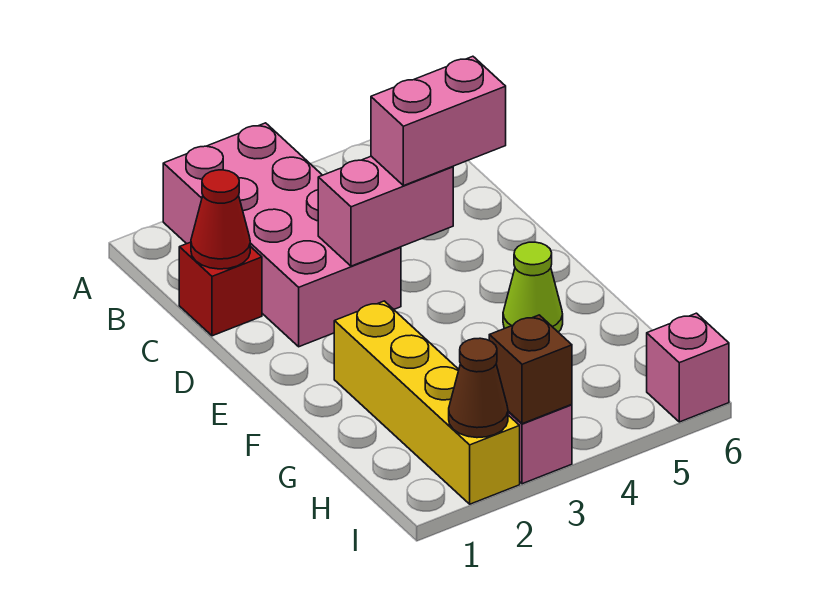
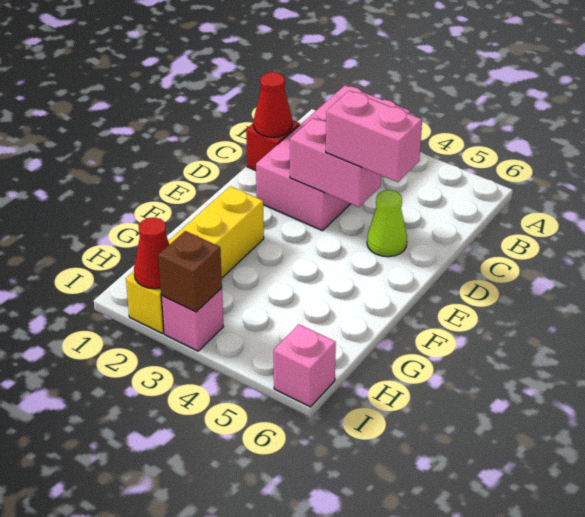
lime 1x1 cone [503,242,563,332] -> lime 1x1 cone moved to [367,190,407,257]
brown 1x1 cone [449,338,508,438] -> red 1x1 cone [134,218,169,289]

